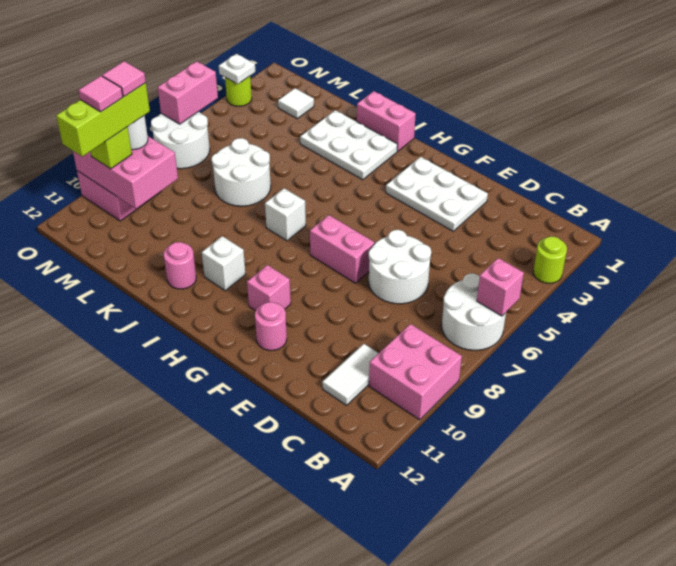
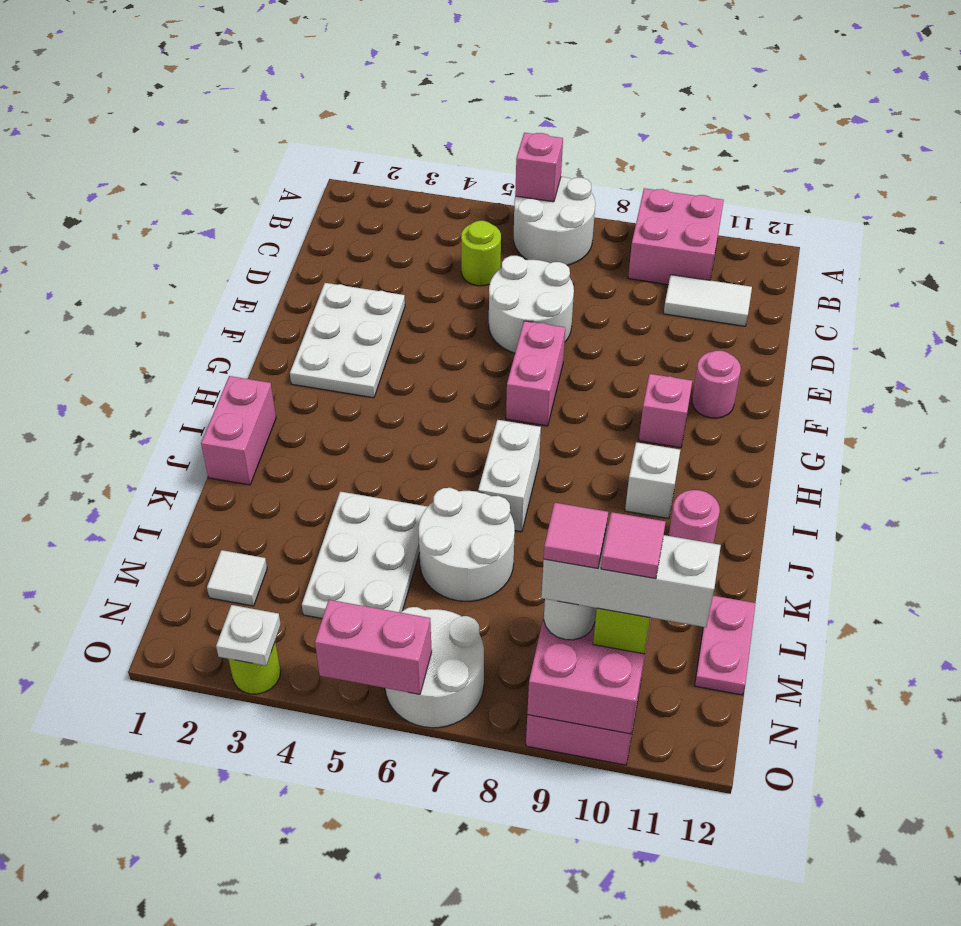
lime 1x1 round brick [533,237,567,283] -> lime 1x1 round brick moved to [461,221,501,286]
white 2x3 plate [300,110,397,180] -> white 2x3 plate moved to [302,492,428,618]
white 1x1 brick [265,188,306,241] -> white 1x2 brick [478,420,541,532]
none -> pink 1x2 plate [695,596,756,695]
lime 1x3 brick [56,83,150,157] -> white 1x3 brick [541,526,721,627]

